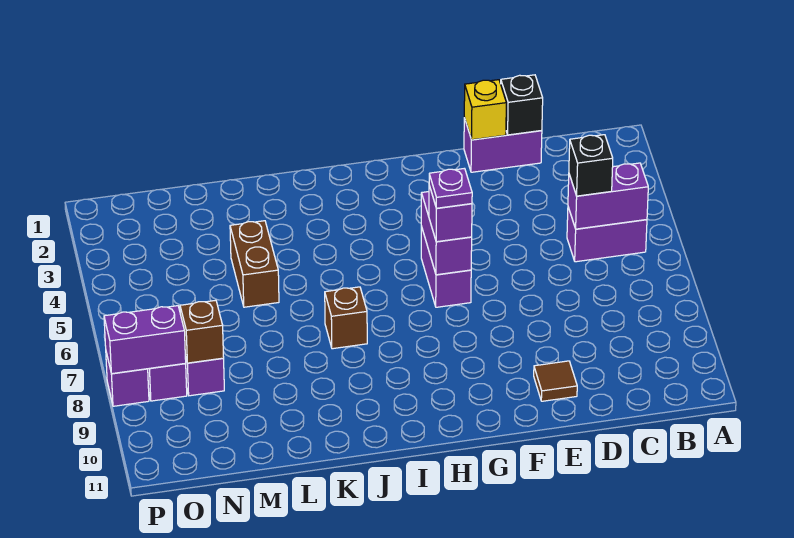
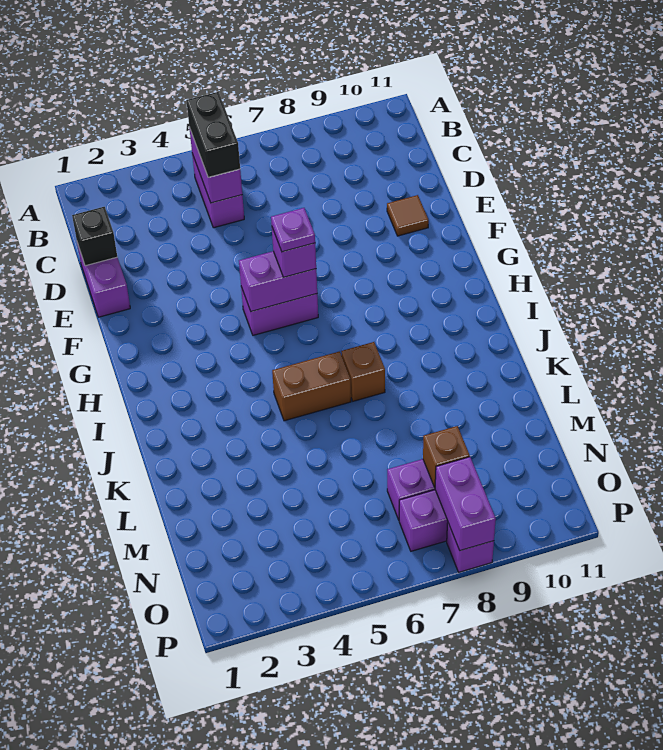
black 1x1 brick [569,135,613,196] -> black 1x2 brick [186,92,240,177]
yellow 1x1 brick [464,80,506,140] -> none
brown 1x2 brick [230,221,279,307] -> brown 1x2 brick moved to [272,351,351,421]

